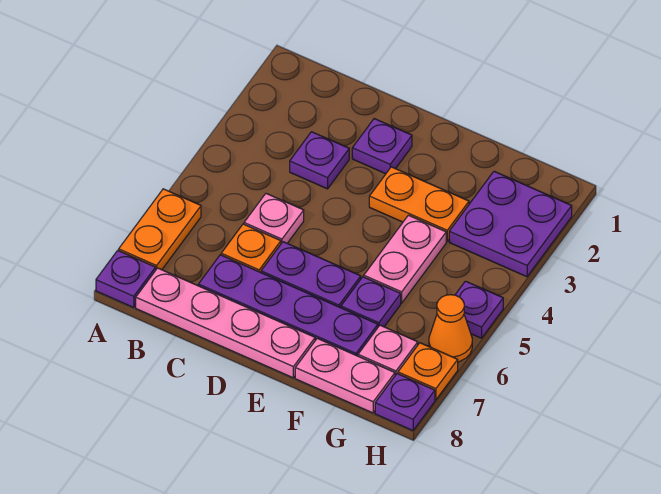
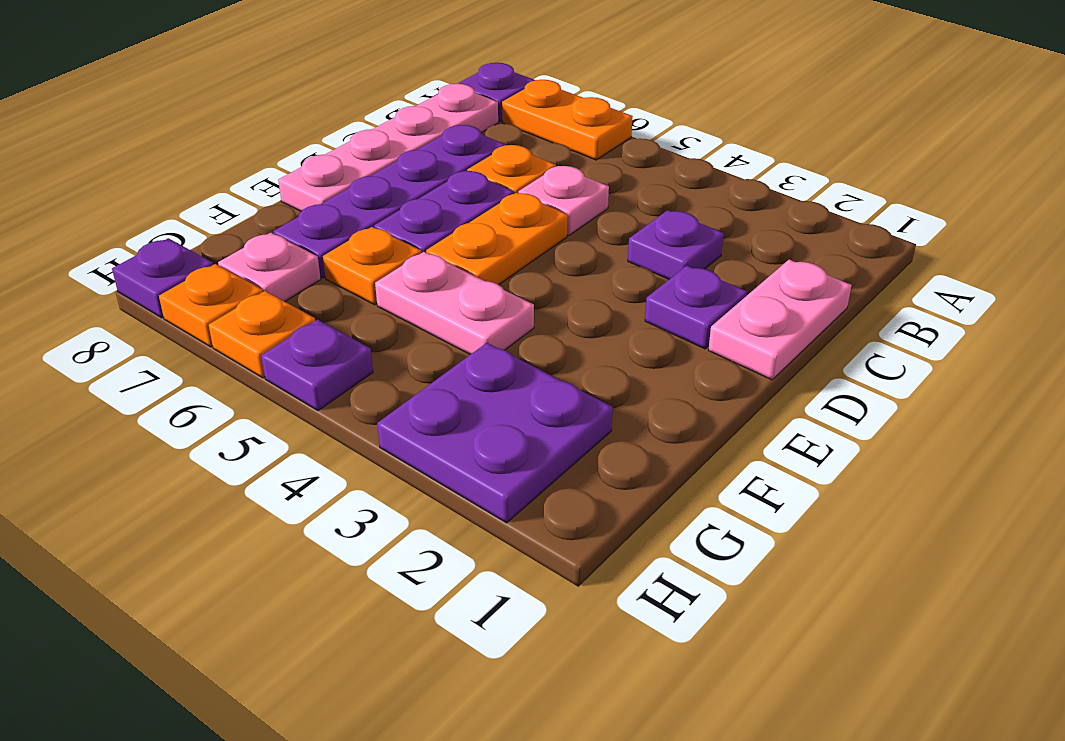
orange 1x2 plate [369,167,469,241] -> orange 1x2 plate moved to [426,193,568,285]
purple 1x1 plate [341,277,401,327] -> orange 1x1 plate [323,227,421,305]
pink 1x2 plate [295,338,395,413] -> pink 1x2 plate moved to [708,260,852,380]
orange 1x1 cone [429,295,472,362] -> orange 1x1 plate [209,291,315,378]

